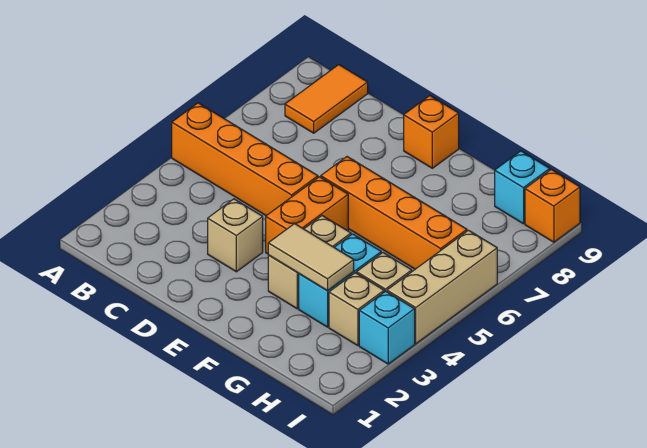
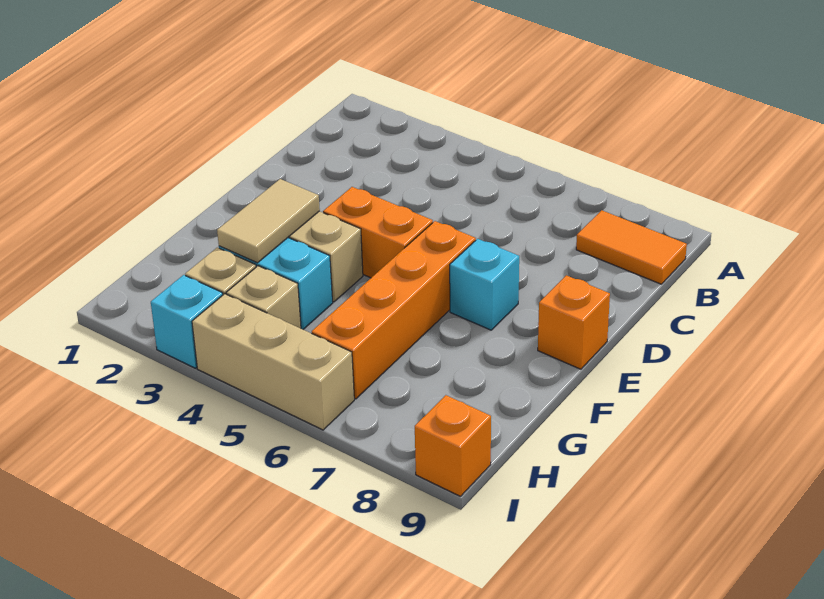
orange 1x4 brick [172,103,318,216] -> none
tan 1x1 brick [208,199,263,272] -> none
cyan 1x1 brick [495,151,550,224] -> cyan 1x1 brick moved to [450,239,519,330]

